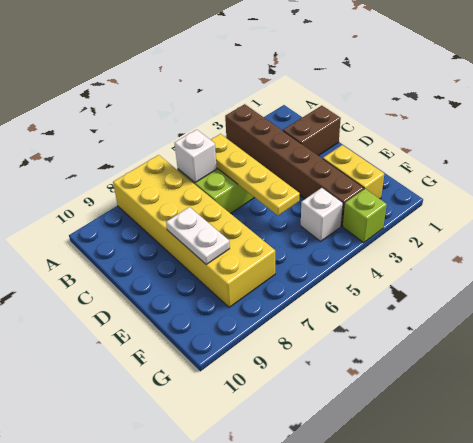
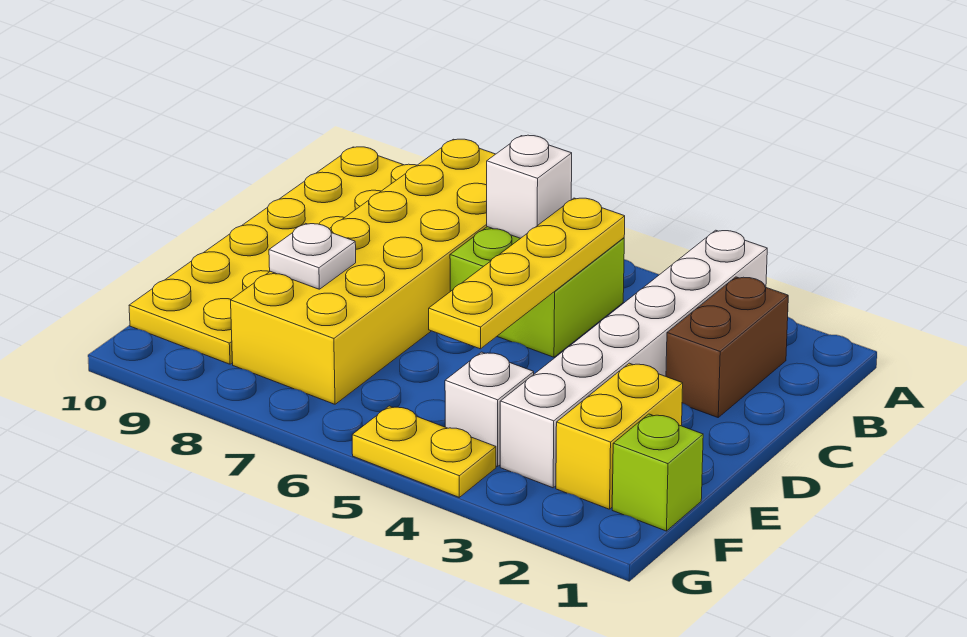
brown 1x6 brick [225,104,364,226] -> white 1x6 brick [500,230,767,488]
none -> yellow 2x6 plate [129,147,417,364]
brown 1x2 brick [283,106,341,156] -> brown 1x2 brick turned to [666,277,788,417]
white 1x2 plate [166,207,230,265] -> white 1x1 plate [269,223,356,289]
lime 1x1 brick [343,189,387,243] -> lime 1x1 brick moved to [612,414,703,531]
none -> yellow 1x2 plate [352,406,496,497]

